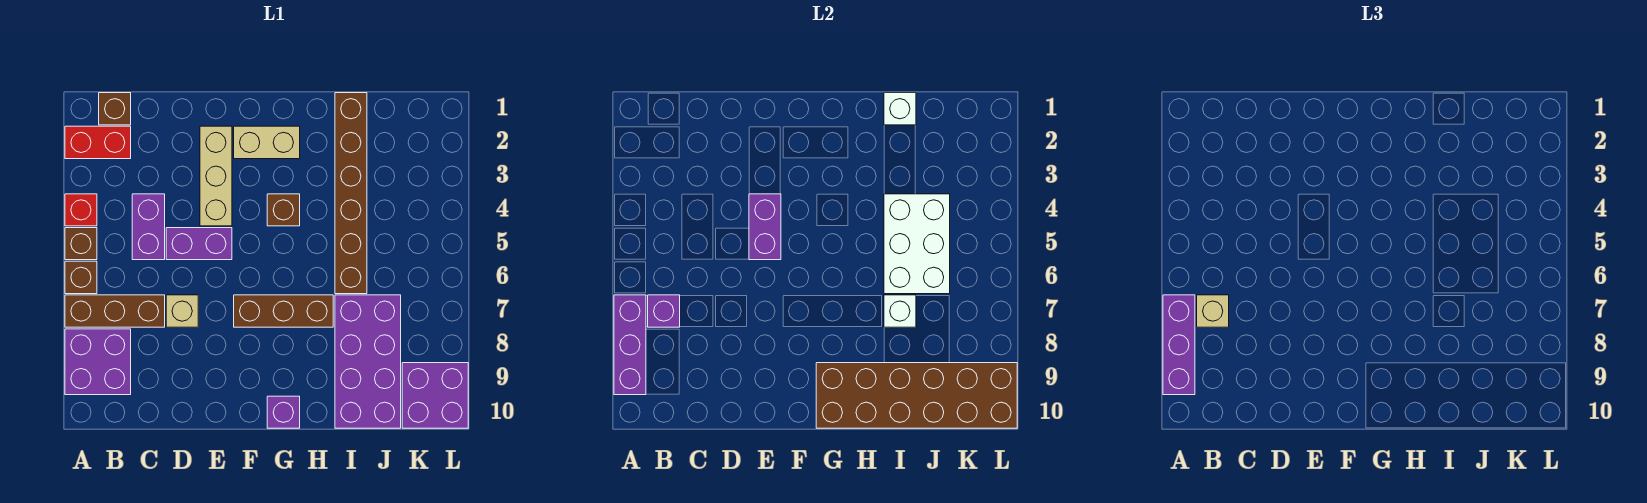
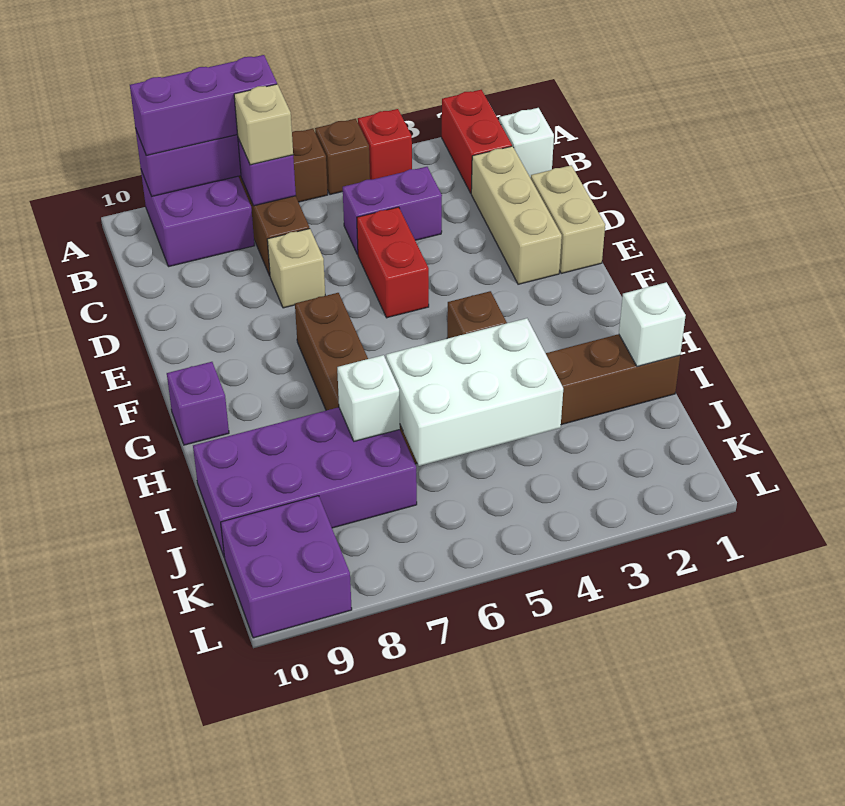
brown 1x1 brick [99,93,131,125] -> white 1x1 brick [499,108,554,178]
purple 1x2 brick [166,228,232,260] -> red 1x2 brick [357,207,429,318]
tan 1x3 brick [200,126,232,226] -> tan 1x3 brick turned to [471,146,562,284]
purple 1x2 brick [749,194,781,260] -> none
tan 1x2 brick [234,126,300,159] -> tan 1x2 brick moved to [531,165,605,273]
brown 2x6 brick [816,363,1017,428] -> none

